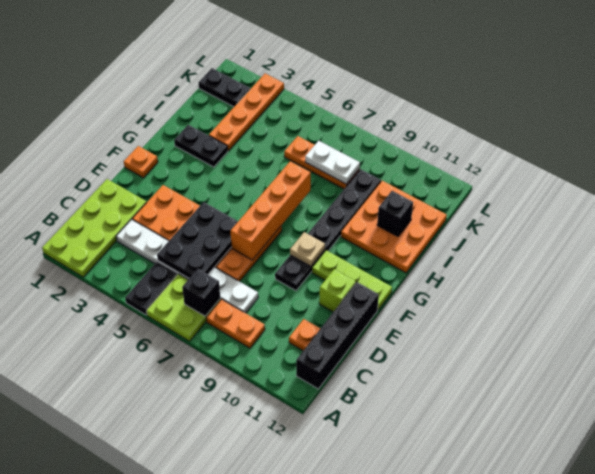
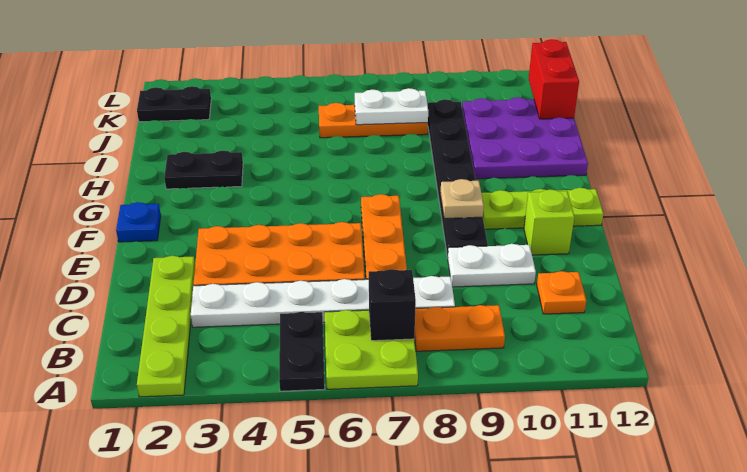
lime 2x4 plate [42,179,147,277] -> lime 1x4 plate [137,256,195,397]
black 1x4 brick [296,282,379,389] -> none
black 2x3 plate [157,202,238,278] -> none
none -> white 1x2 plate [448,244,536,287]
orange 1x4 brick [231,161,311,260] -> none
orange 1x1 plate [124,146,158,178] -> blue 1x1 plate [116,202,161,242]
orange 3x3 plate [341,181,447,273] -> purple 3x3 plate [462,97,588,179]
orange 1x4 plate [209,73,284,151] -> none
black 1x1 brick [377,191,413,236] -> none
none -> red 1x2 brick [529,39,579,119]

